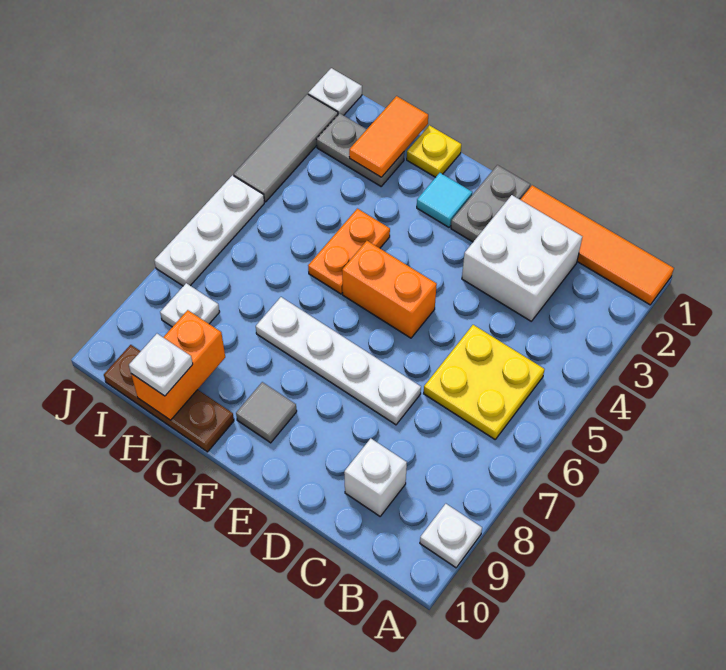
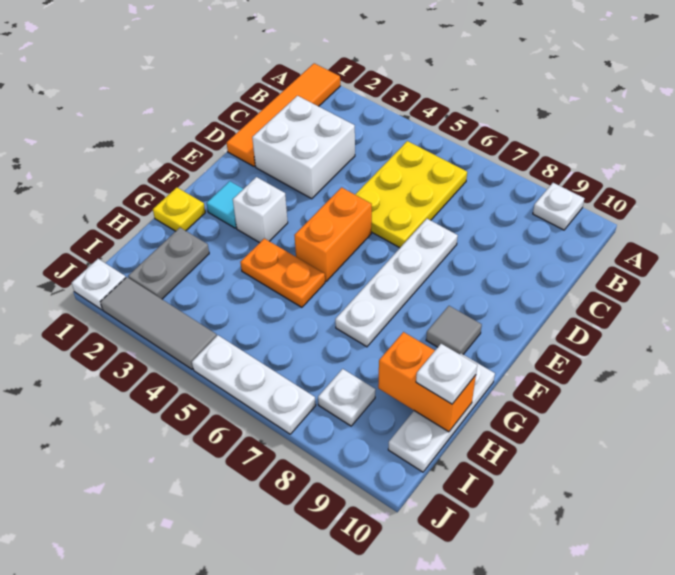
yellow 2x2 plate [424,325,545,439] -> yellow 2x3 plate [355,141,467,248]
white 1x1 brick [344,438,407,516] -> white 1x1 brick moved to [233,177,288,243]
grey 1x2 plate [451,165,530,242] -> none
brown 1x3 plate [104,345,234,452] -> white 1x3 plate [388,354,495,472]
orange 1x2 tile [349,96,428,177] -> none

